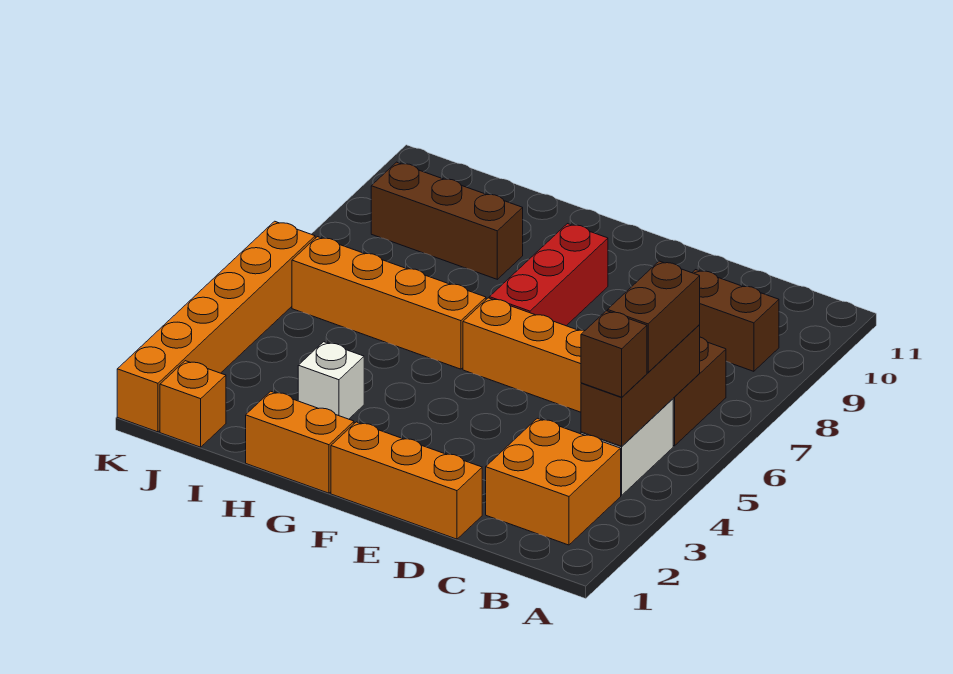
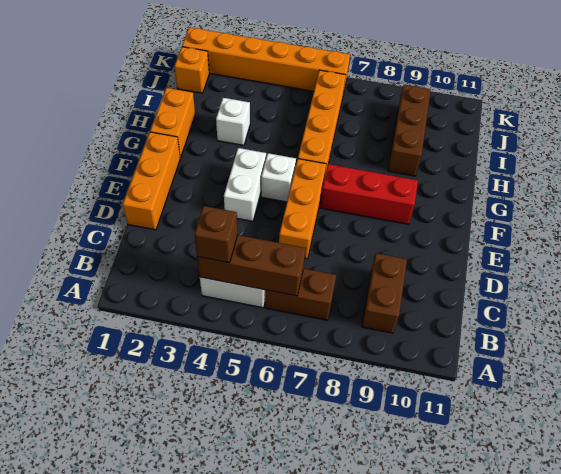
orange 2x2 brick [486,418,621,545] -> none
brown 1x2 brick [608,261,700,372] -> none
none -> white 1x2 brick [224,148,266,221]
none -> white 1x1 brick [261,153,296,202]

